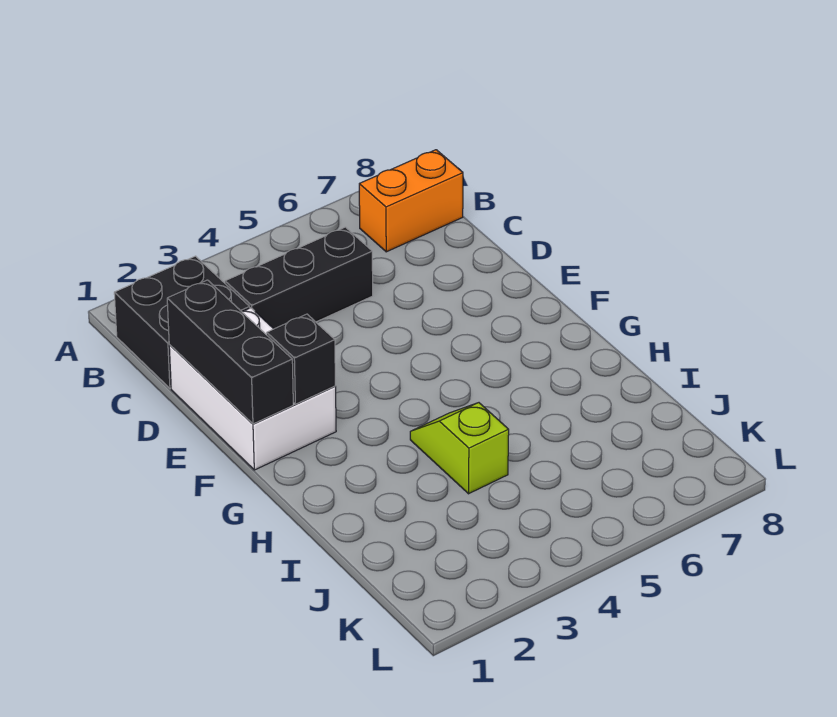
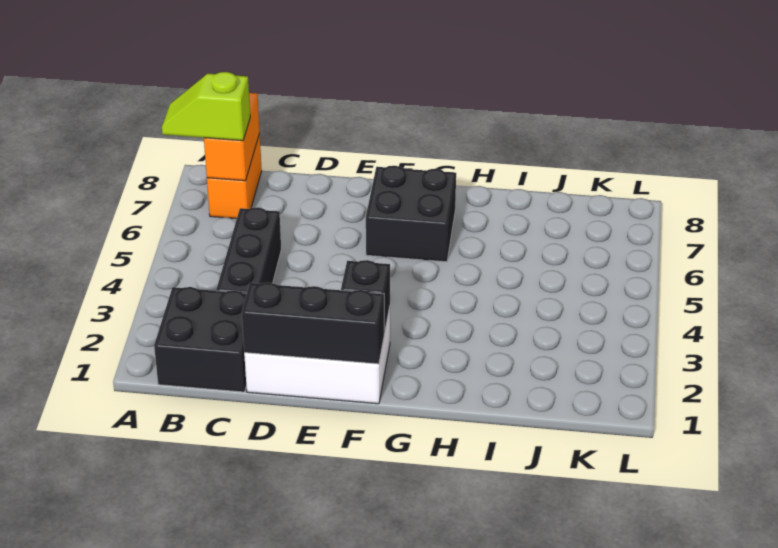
none -> orange 1x2 brick [204,93,260,181]
none -> black 2x2 brick [366,166,456,262]
lime 1x2 slope [410,403,509,494] -> lime 1x2 slope moved to [162,72,250,141]

